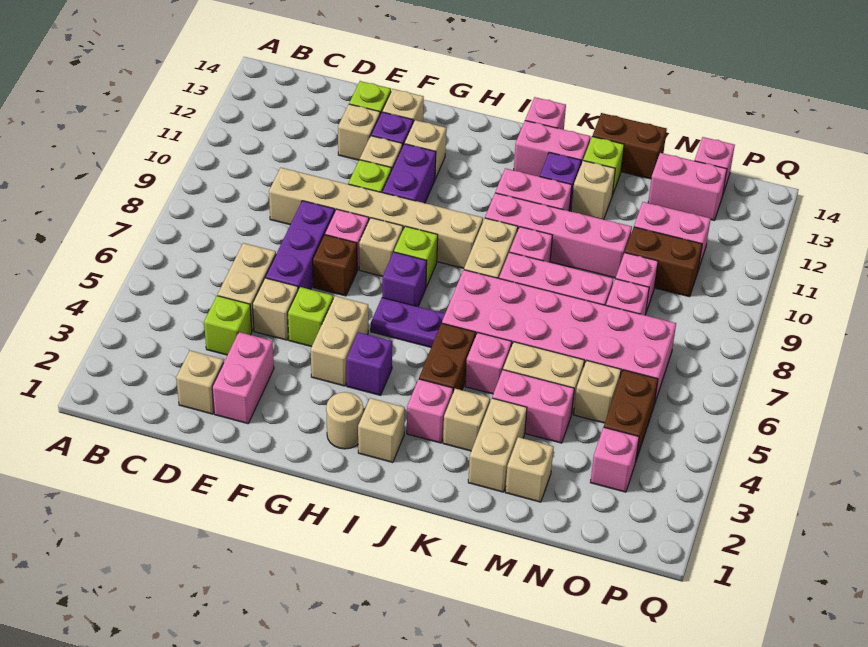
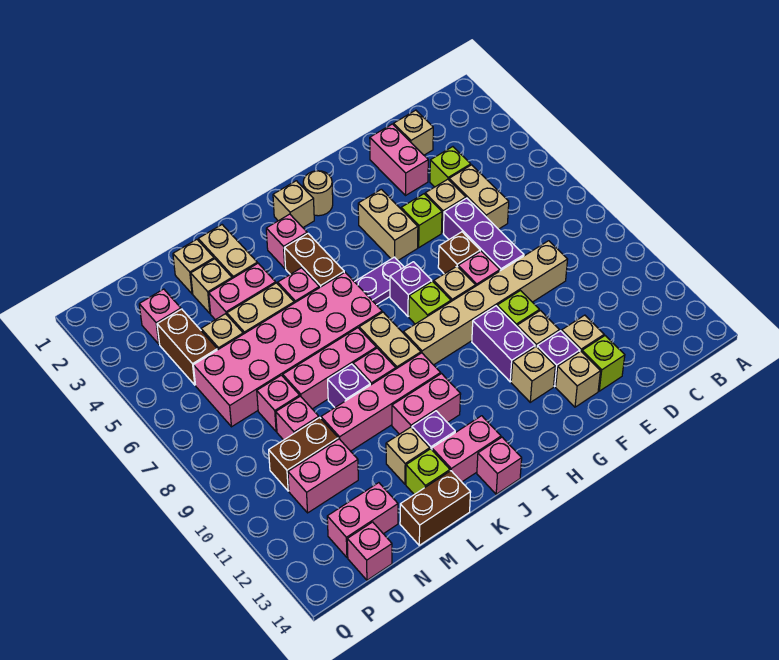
purple 1x1 brick [347,332,392,395] -> purple 1x1 brick moved to [328,364,370,407]
tan 1x1 brick [443,389,490,451] -> tan 1x1 brick moved to [191,259,232,313]

